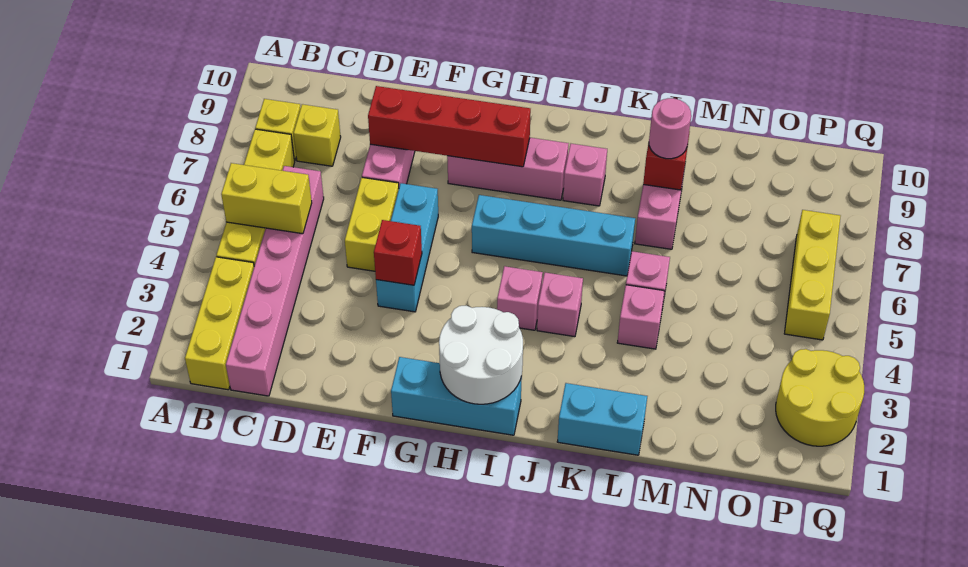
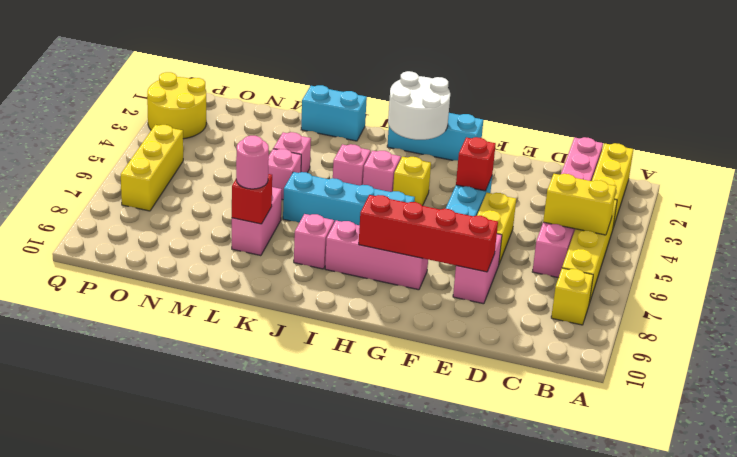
yellow 1x1 brick [293,104,341,166] -> yellow 1x1 brick moved to [393,157,431,206]

